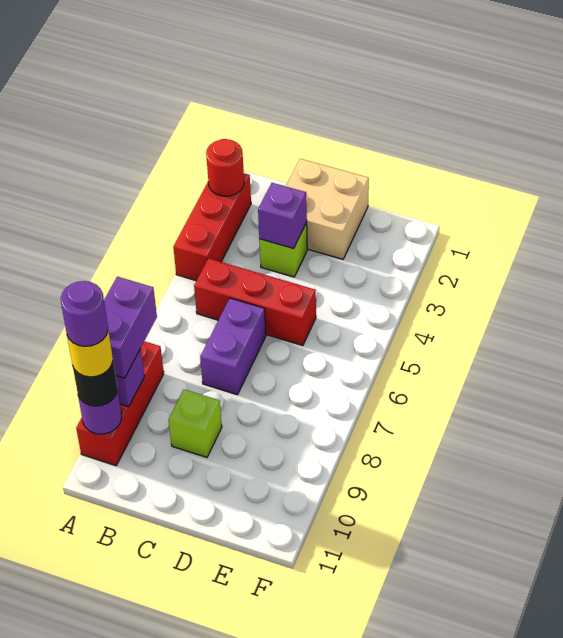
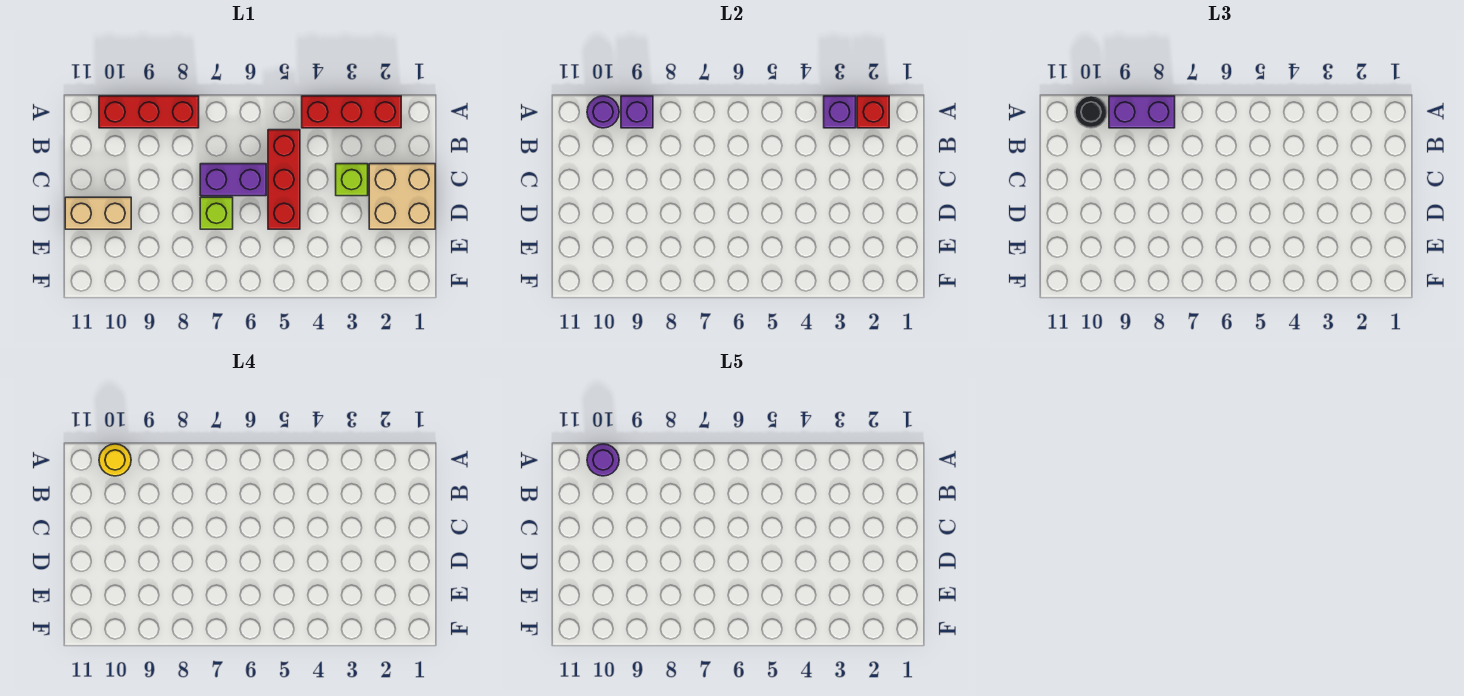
red 1x1 round brick [206,139,244,196] -> red 1x1 brick [857,96,889,128]
purple 1x1 brick [258,183,307,249] -> purple 1x1 brick moved to [824,96,856,128]
lime 1x1 brick [169,389,222,457] -> lime 1x1 brick moved to [200,197,233,229]
none -> tan 1x2 brick [65,197,131,229]

